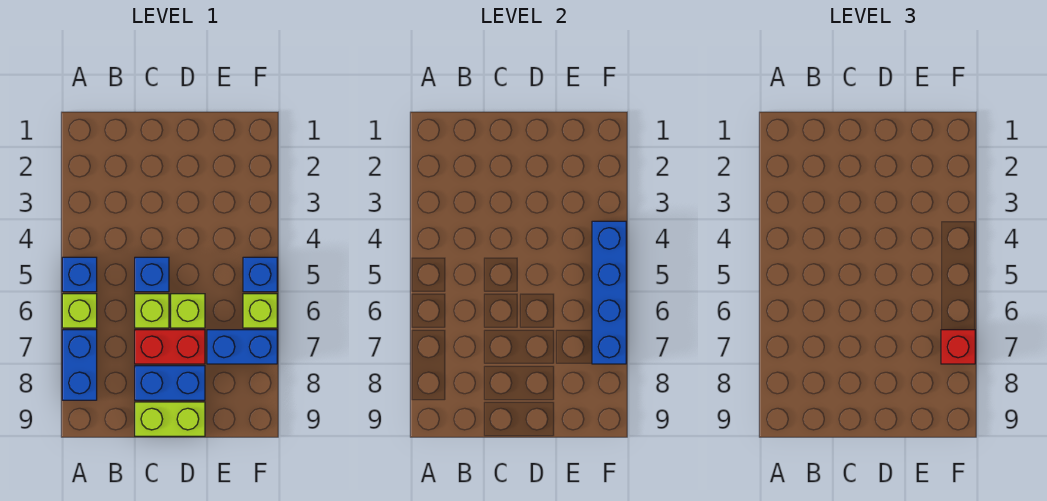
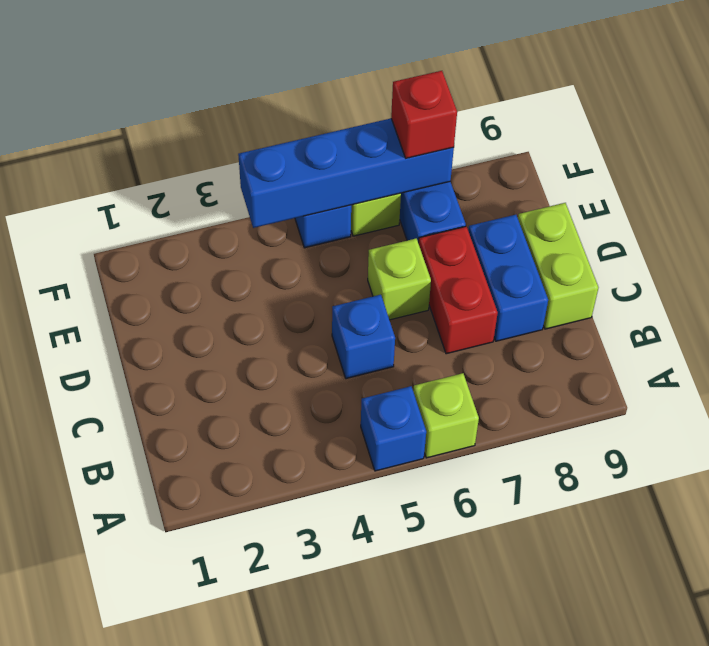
blue 1x2 brick [62,330,97,400] -> none
lime 1x1 brick [135,294,169,328] -> none

